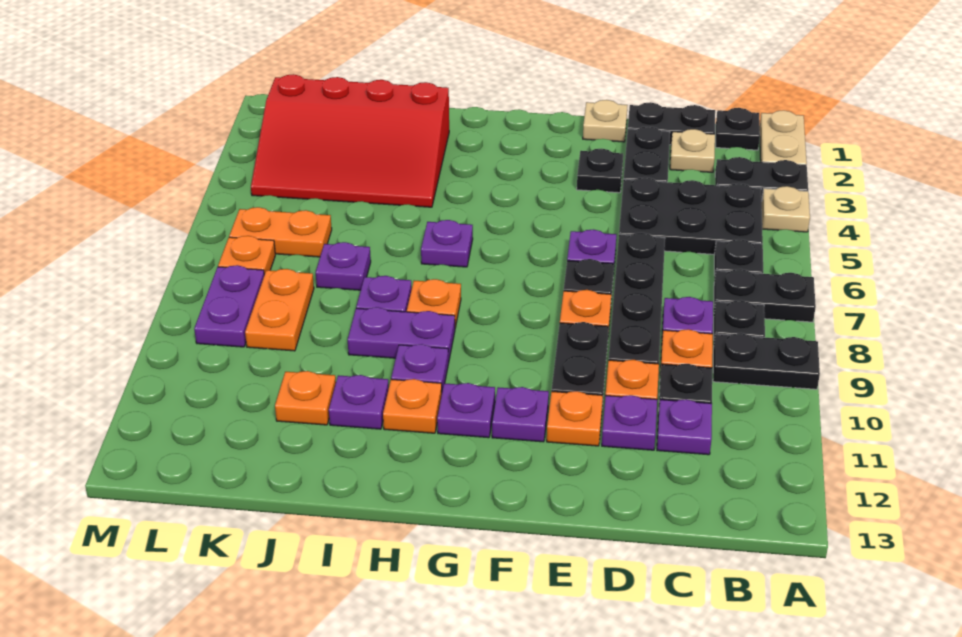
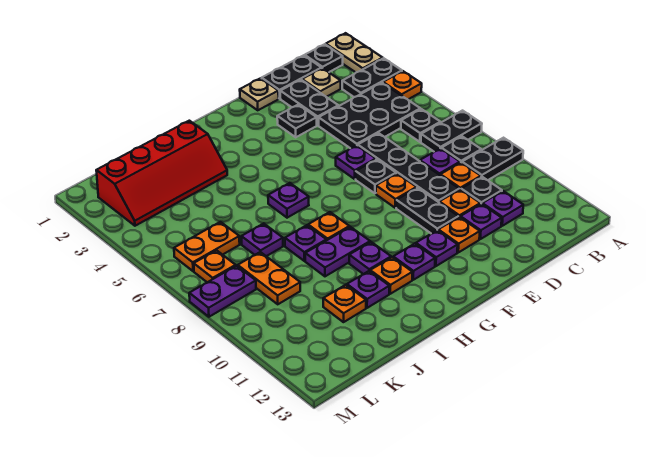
tan 1x1 plate [762,186,810,232] -> orange 1x1 plate [383,71,422,99]
red 3x4 slope [251,74,449,207] -> red 2x4 slope [96,121,227,226]
purple 1x2 plate [194,265,264,347] -> purple 1x2 plate turned to [189,266,256,317]

